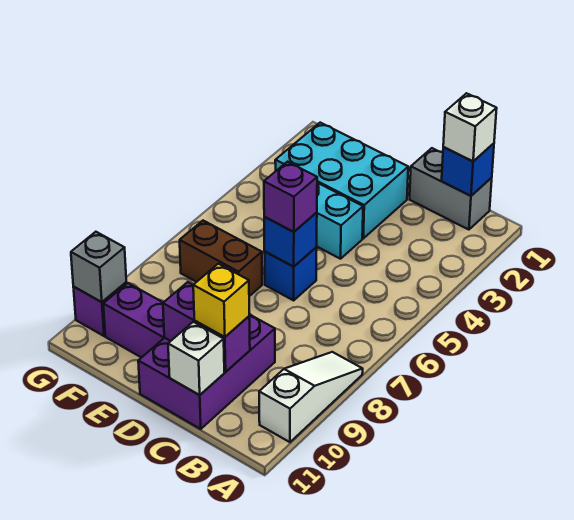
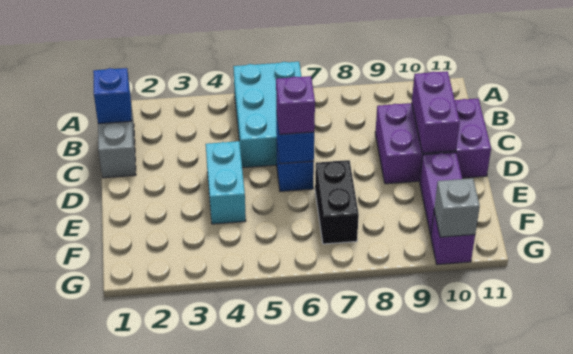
white 1x3 slope [259,352,363,442] -> none
white 1x1 brick [443,93,497,161] -> none
yellow 1x1 brick [193,264,249,337] -> none
white 1x1 brick [168,322,224,395] -> none
cyan 2x3 brick [275,123,408,238] -> cyan 2x3 brick moved to [233,62,301,168]
brown 1x2 brick [180,221,262,296] -> black 1x2 brick [315,160,359,244]

